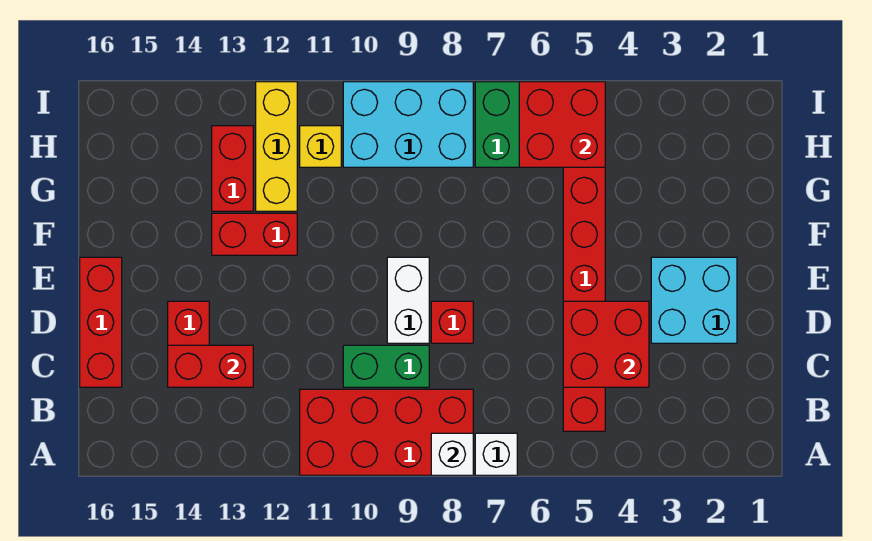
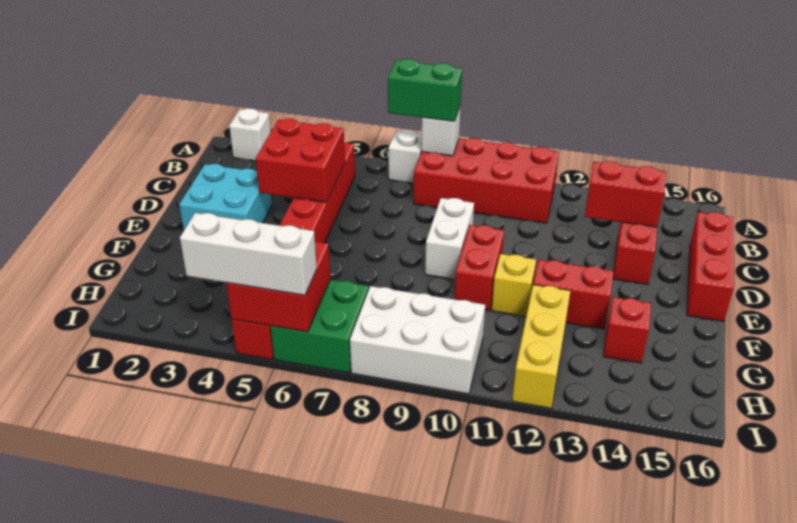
none -> white 1x1 brick [229,108,271,161]
green 1x2 brick [343,345,429,387] -> green 1x2 brick moved to [388,59,462,121]
red 1x1 brick [431,301,473,343] -> red 1x1 brick moved to [603,297,651,363]
red 1x2 brick [212,126,253,211] -> red 1x2 brick moved to [454,225,504,311]
cyan 2x3 brick [343,82,473,167] -> white 2x3 brick [350,286,485,394]
yellow 1x1 brick [300,126,341,167] -> yellow 1x1 brick moved to [492,254,536,317]
none -> white 1x3 brick [180,213,317,295]

